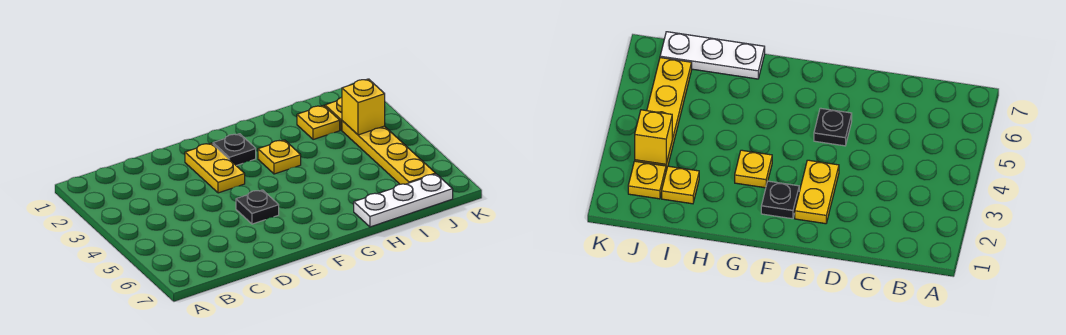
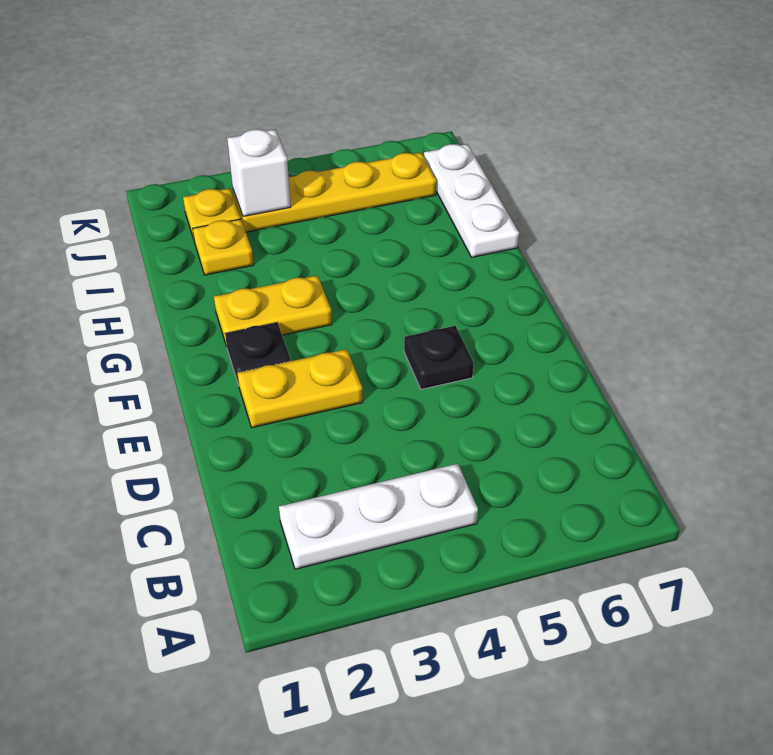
none -> white 1x3 plate [279,464,478,569]
yellow 1x1 plate [258,140,301,174] -> yellow 1x2 plate [214,275,332,346]
yellow 1x1 brick [342,79,385,135] -> white 1x1 brick [227,129,291,216]

